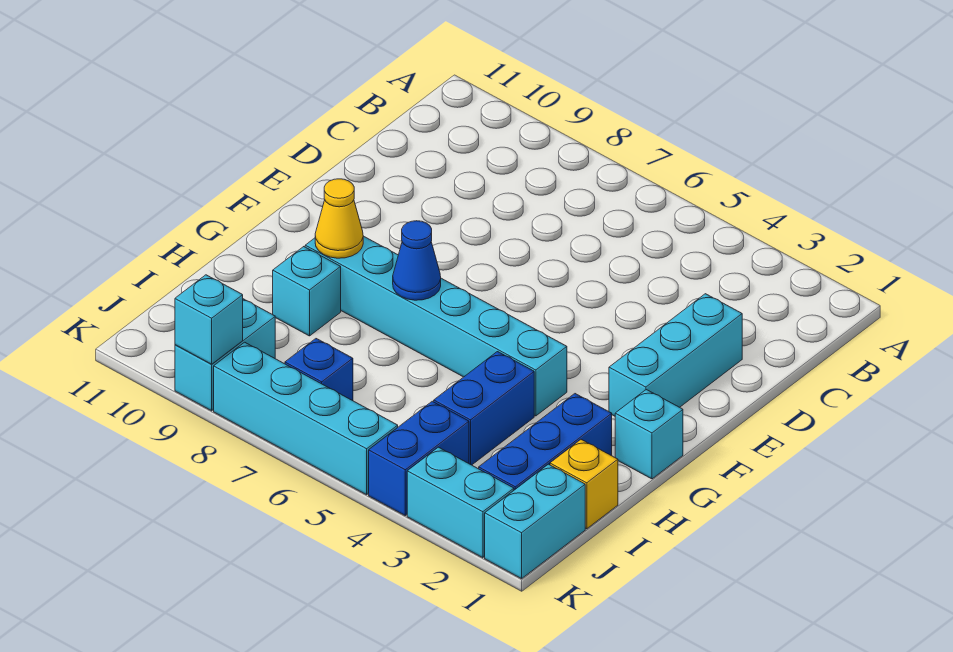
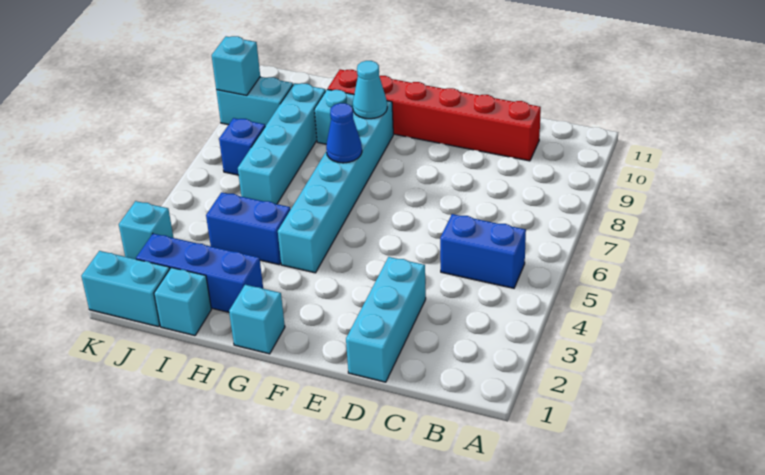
none -> red 1x6 brick [328,70,541,161]
cyan 1x3 brick [609,294,742,416] -> cyan 1x3 brick turned to [346,257,426,382]
yellow 1x1 cone [315,179,363,258] -> cyan 1x1 cone [353,61,387,119]
yellow 1x1 brick [550,440,618,529] -> cyan 1x1 brick [154,267,211,336]
blue 1x2 brick [369,401,469,516] -> blue 1x2 brick moved to [440,214,526,288]
cyan 1x2 brick [407,447,514,558] -> cyan 1x1 brick [119,201,174,259]
cyan 1x4 brick [214,342,398,495] -> cyan 1x4 brick moved to [238,83,326,204]

